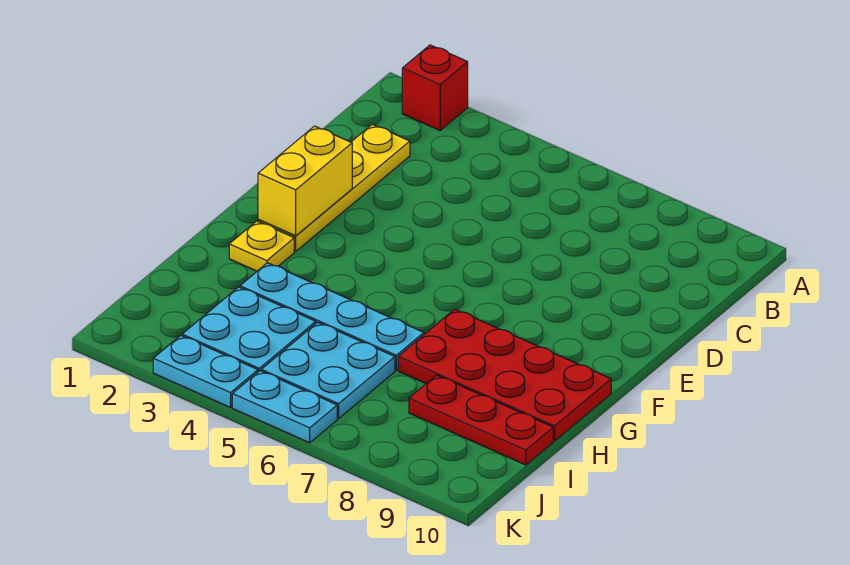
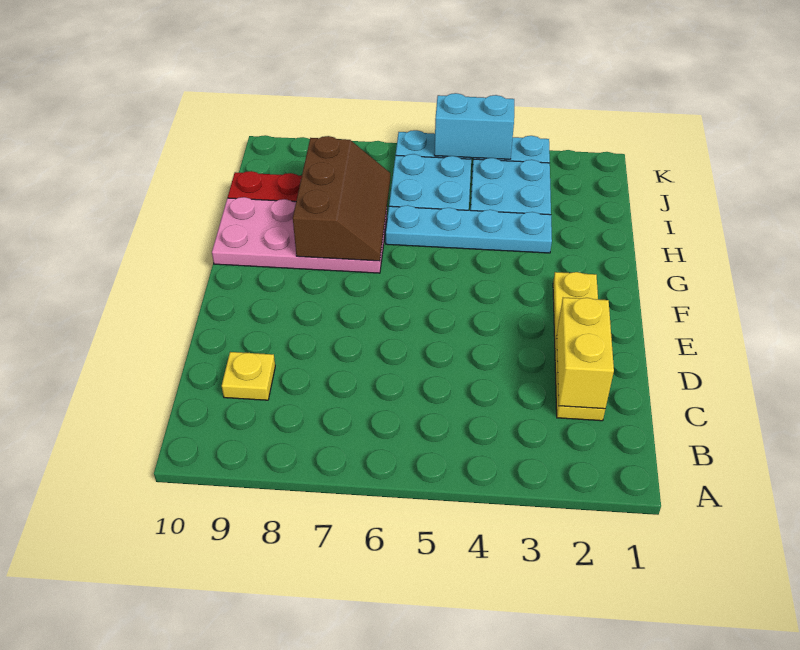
red 1x1 brick [402,45,468,130] -> none
yellow 1x2 brick [258,126,352,236] -> yellow 1x2 brick moved to [557,298,614,409]
yellow 1x1 plate [229,221,294,271] -> yellow 1x1 plate moved to [222,352,275,400]
red 2x4 plate [398,309,611,441] -> pink 2x4 plate [212,197,387,273]
none -> brown 2x3 slope [293,136,390,261]
none -> cyan 1x2 brick [434,93,514,159]

